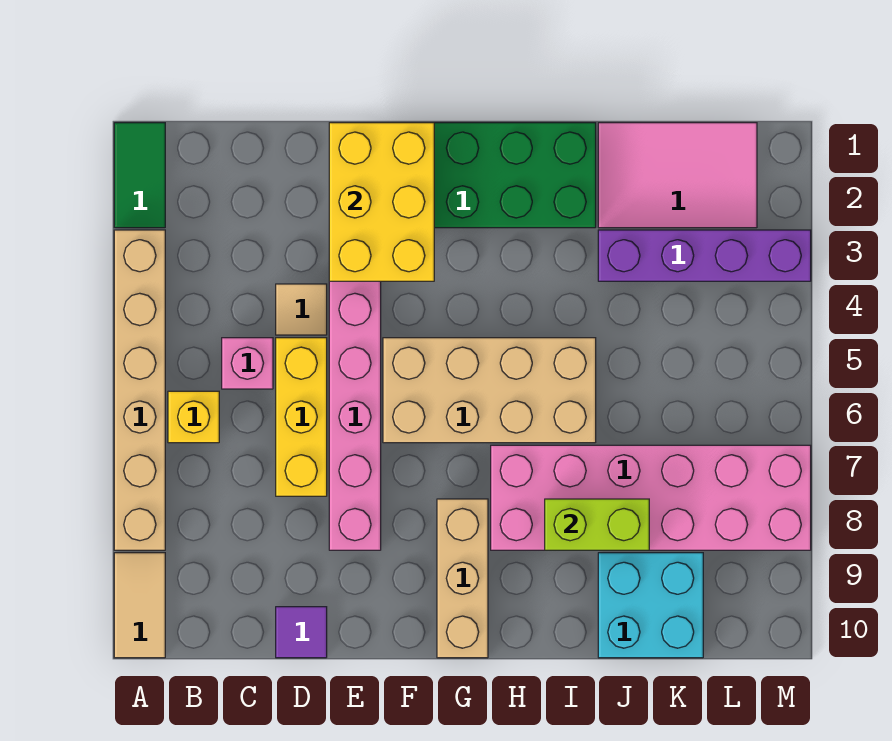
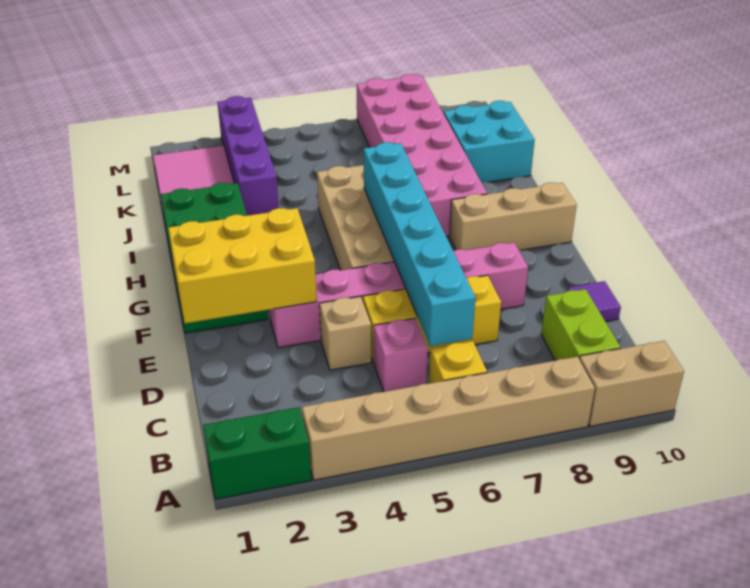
green 1x2 tile [114,123,165,228] -> green 1x2 brick [203,407,311,499]
tan 1x2 tile [114,553,165,658] -> tan 1x2 brick [579,341,684,426]
none -> cyan 1x6 brick [364,142,476,346]
tan 1x1 tile [276,284,327,335] -> tan 1x1 brick [319,296,371,370]
lime 1x2 brick [545,499,649,550] -> lime 1x2 brick moved to [541,289,620,361]

